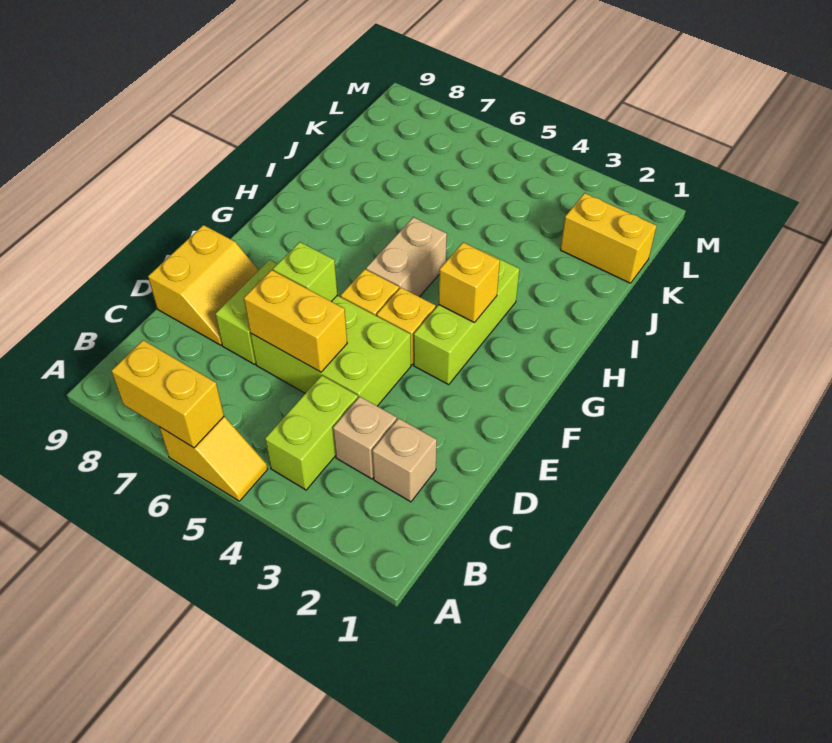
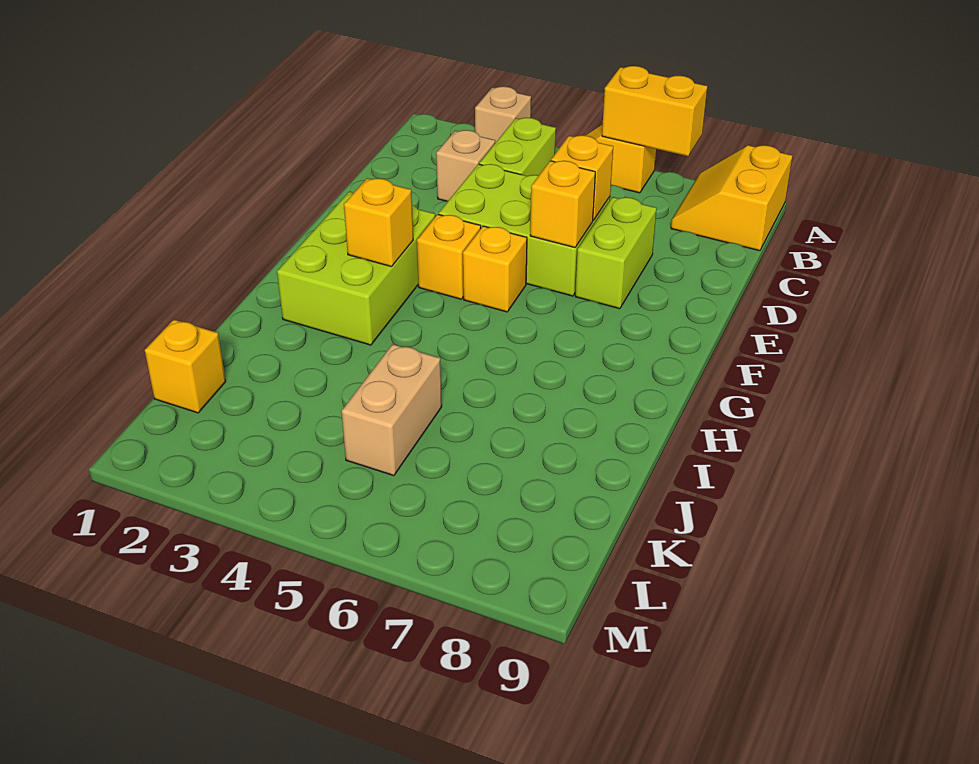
tan 1x1 brick [372,418,437,502] -> tan 1x1 brick moved to [475,86,531,143]
yellow 1x2 brick [244,270,347,372] -> yellow 1x1 brick [551,135,613,220]
yellow 2x2 slope [148,225,259,345] -> yellow 2x2 slope moved to [671,145,792,251]
lime 1x1 brick [273,242,337,302] -> yellow 1x1 brick [530,161,595,248]
lime 1x3 brick [414,252,519,385] -> lime 2x3 brick [277,192,435,345]
tan 1x2 brick [366,217,447,297] -> tan 1x2 brick moved to [341,344,442,476]
yellow 1x2 brick [560,193,657,283] -> yellow 1x1 brick [145,320,226,413]

